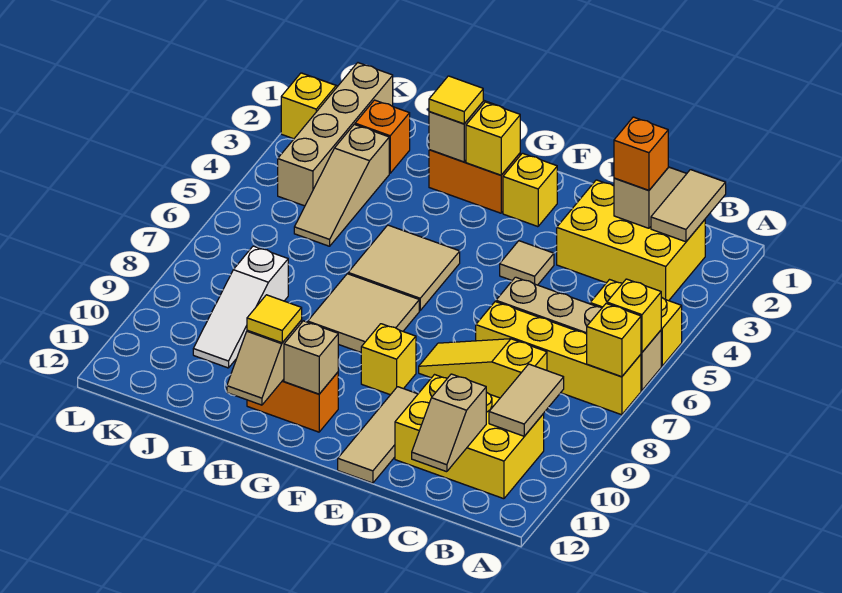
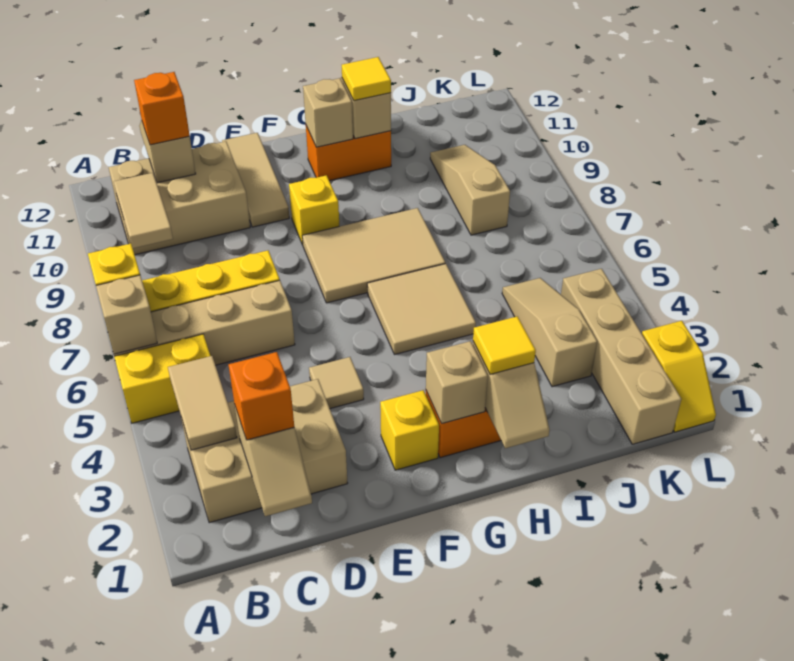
yellow 1x1 brick [607,279,661,352] -> tan 1x1 brick [96,275,157,354]
tan 1x2 tile [651,170,726,242] -> tan 1x2 tile moved to [168,356,237,450]
yellow 2x3 brick [557,180,705,301] -> tan 2x3 brick [181,379,348,523]
yellow 2x3 brick [395,375,544,499] -> tan 2x3 brick [109,141,250,255]
yellow 1x3 slope [419,339,547,398] -> none
yellow 1x1 brick [466,102,520,175] -> tan 1x1 brick [426,341,488,424]
tan 2x2 tile [308,274,419,352] -> tan 2x3 tile [302,208,445,303]
orange 1x1 brick [355,100,410,173] -> orange 1x1 brick moved to [134,72,190,145]
white 1x3 slope [193,246,288,368] -> tan 1x3 slope [430,145,510,235]

